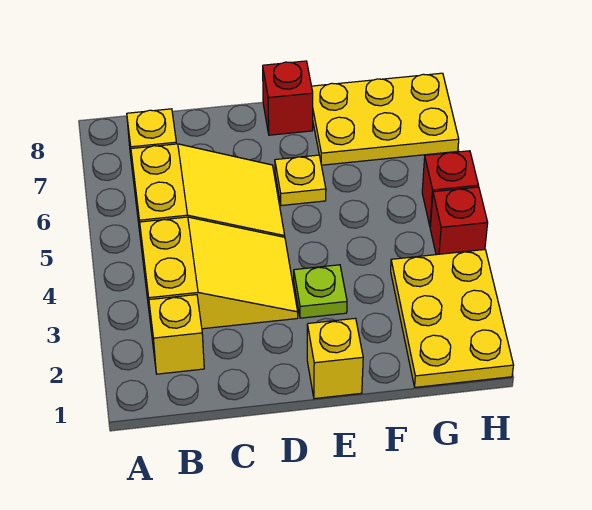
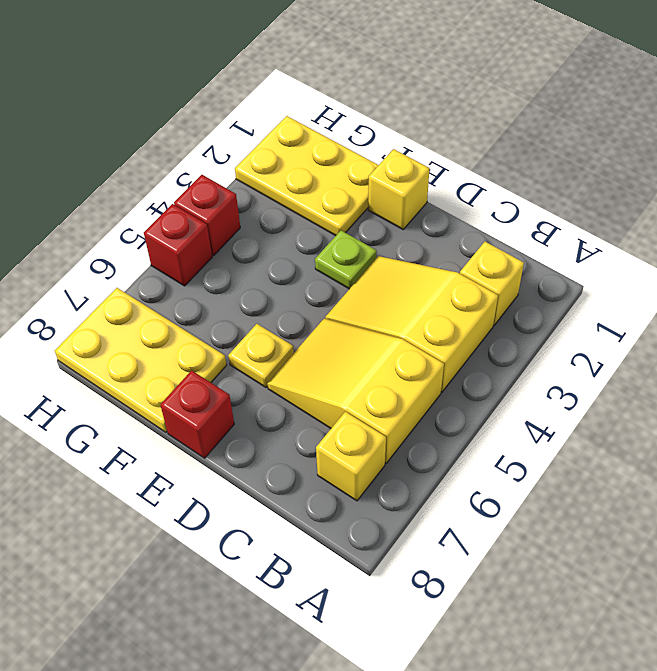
yellow 2x3 plate [391,250,514,387] -> yellow 2x3 plate turned to [235,116,378,236]

